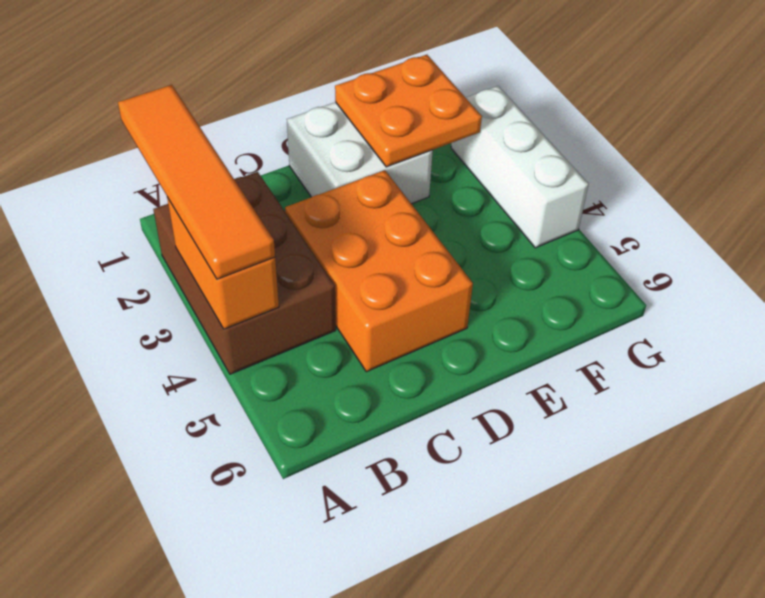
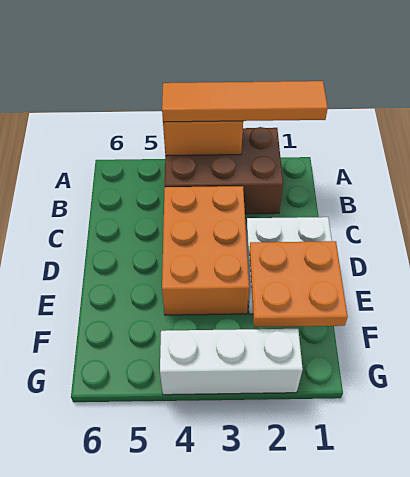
orange 2x3 brick [285,170,473,372] -> orange 2x3 brick turned to [162,186,249,315]

